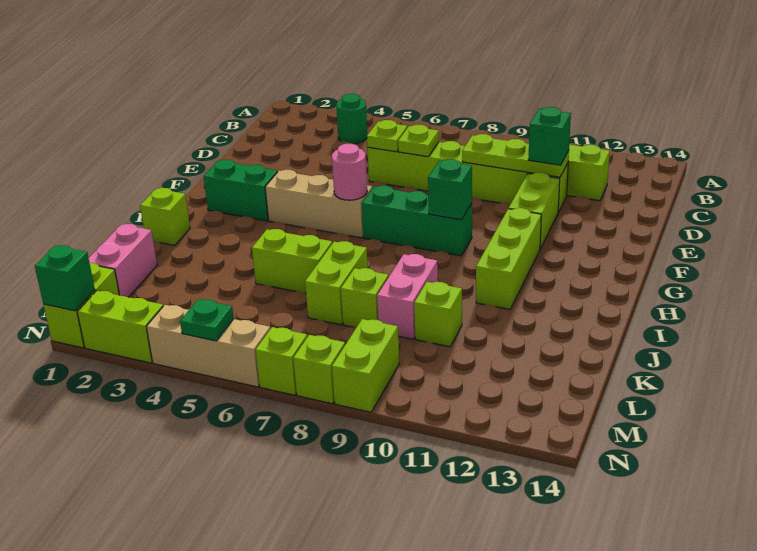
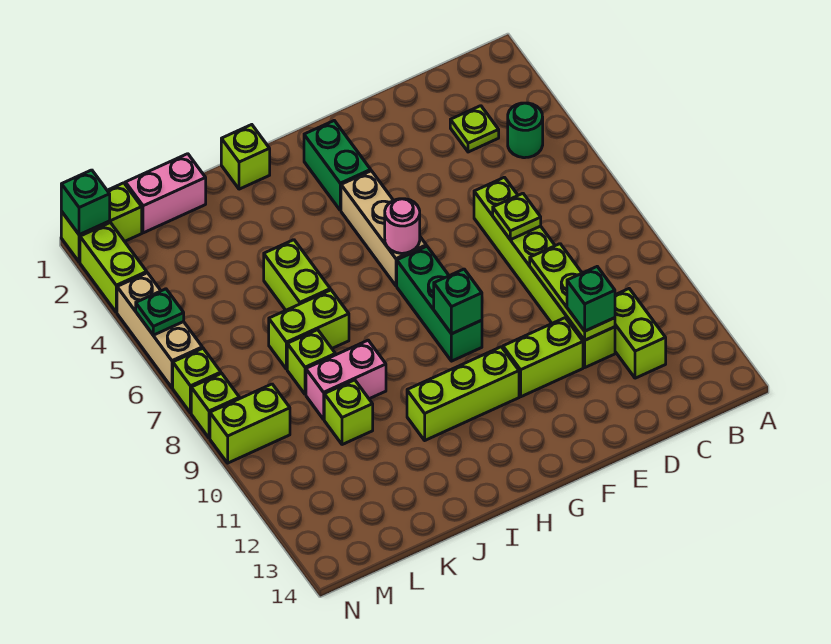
lime 1x1 plate [367,120,408,152] -> lime 1x1 plate moved to [450,106,499,152]

